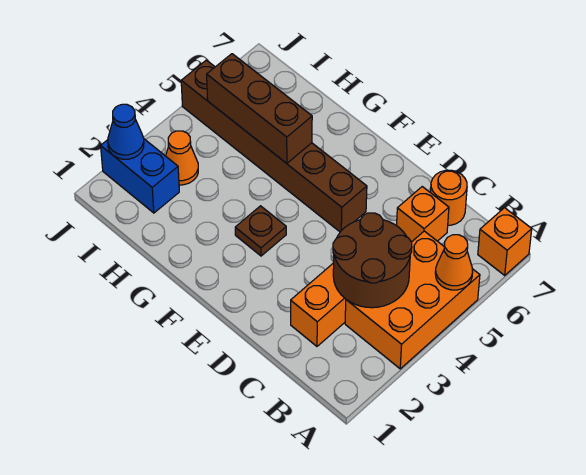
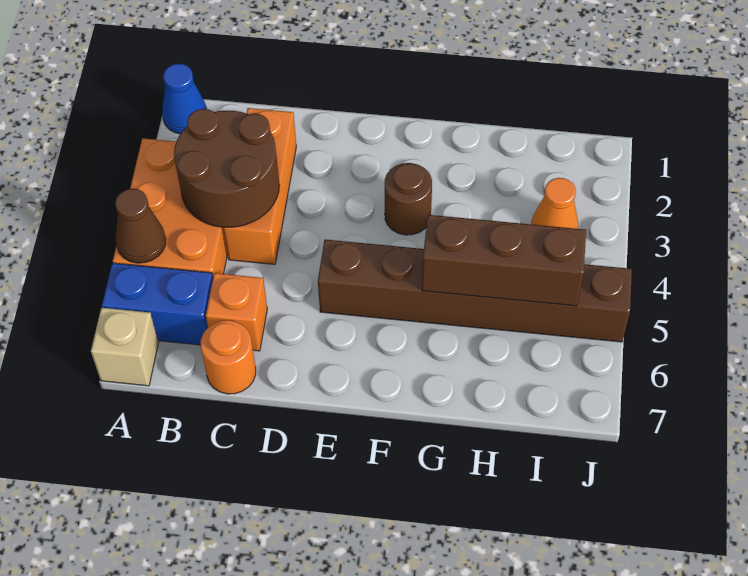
orange 1x1 cone [435,235,473,290] -> brown 1x1 cone [115,189,166,263]
orange 1x1 brick [478,208,532,275] -> tan 1x1 brick [91,308,158,386]
brown 1x1 plate [235,206,286,256] -> brown 1x1 round brick [385,163,432,235]
blue 1x2 brick [101,139,179,213] -> blue 1x2 brick moved to [102,263,213,345]
blue 1x1 cone [108,104,144,159] -> blue 1x1 cone moved to [162,64,207,134]

